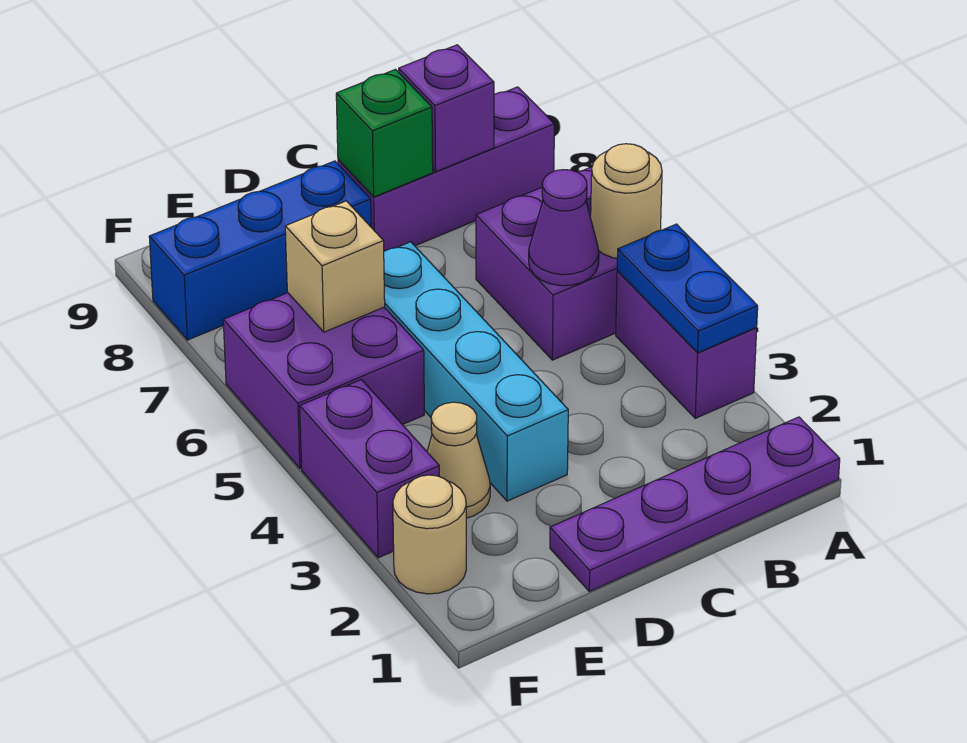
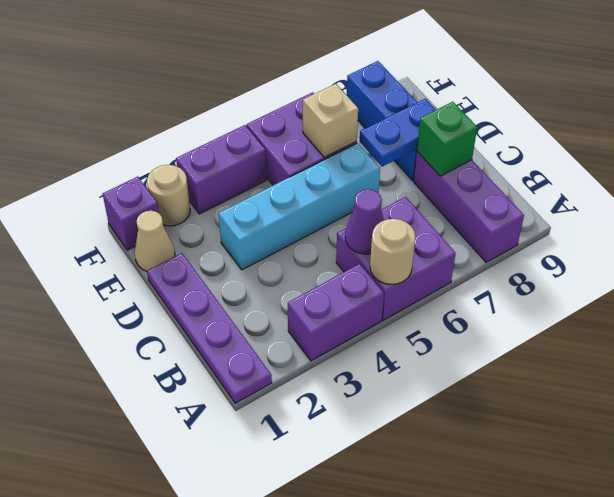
blue 1x2 plate [617,224,758,353] -> blue 1x2 plate moved to [360,99,436,167]
purple 1x1 brick [399,45,494,171] -> purple 1x1 brick moved to [103,177,159,250]
tan 1x1 cone [427,402,490,518] -> tan 1x1 cone moved to [135,211,175,271]

